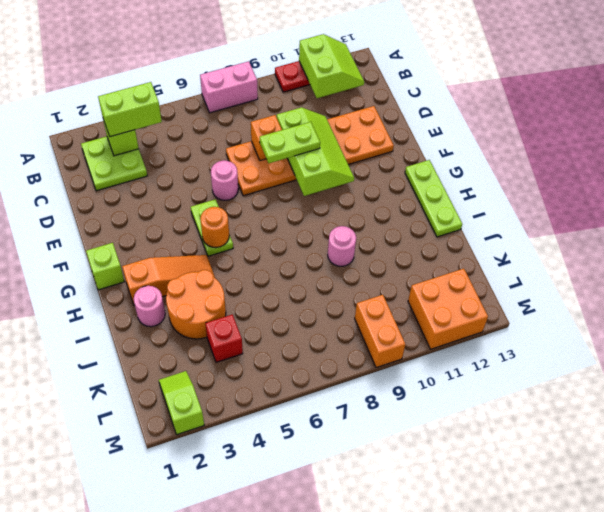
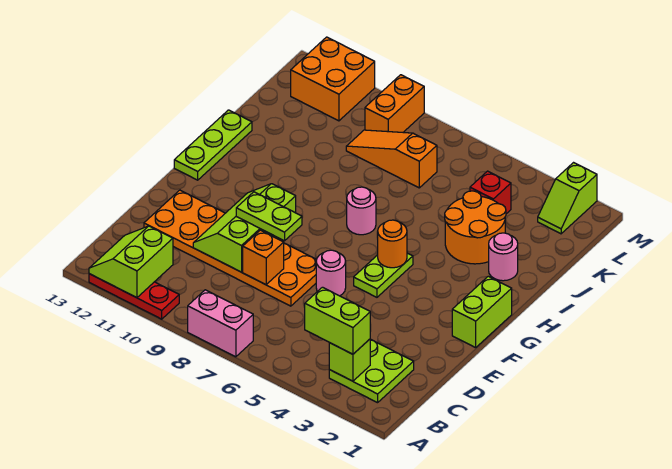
lime 1x1 brick [86,243,124,290] -> lime 1x2 brick [452,276,512,348]
orange 1x3 slope [122,255,215,305] -> orange 1x3 slope moved to [346,130,437,188]
pink 1x1 round brick [328,226,356,266] -> pink 1x1 round brick moved to [347,187,376,235]

